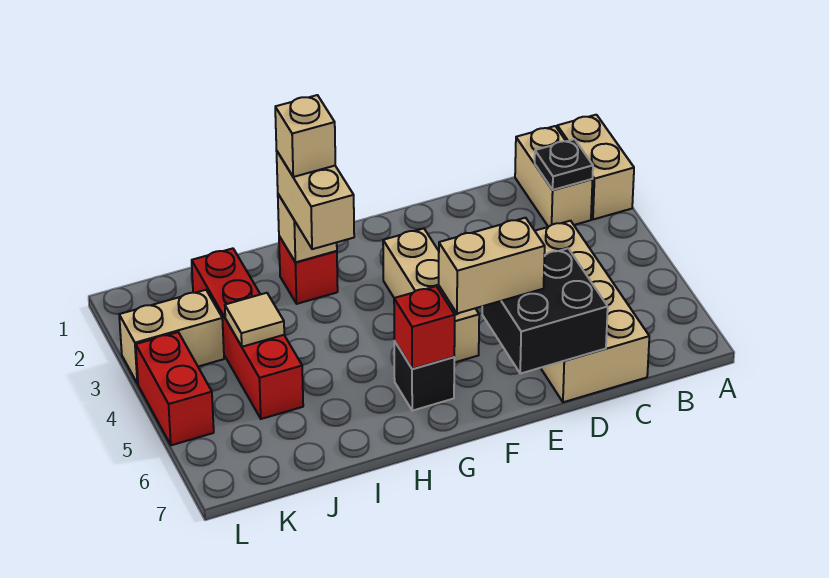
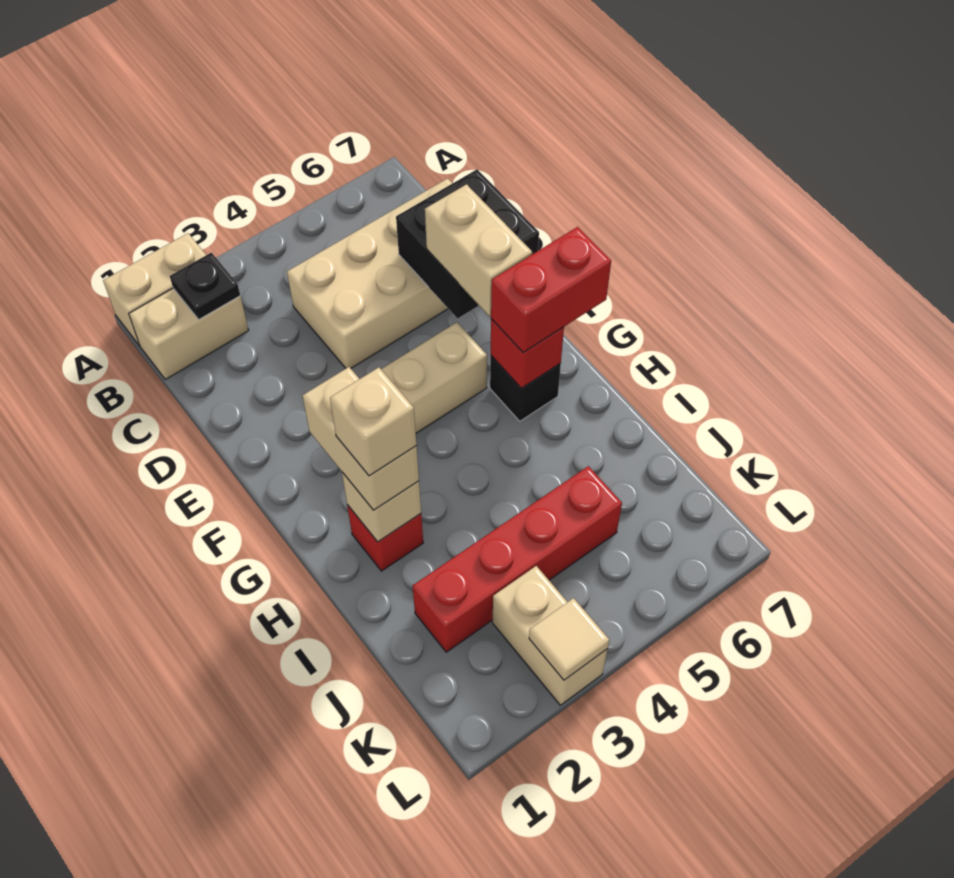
tan 1x2 brick [277,152,354,249] -> tan 1x2 brick turned to [303,367,419,510]
tan 1x1 tile [225,293,284,347] -> tan 1x1 tile moved to [529,598,609,680]
red 1x2 brick [136,332,214,445] -> red 1x2 brick moved to [491,227,611,353]

